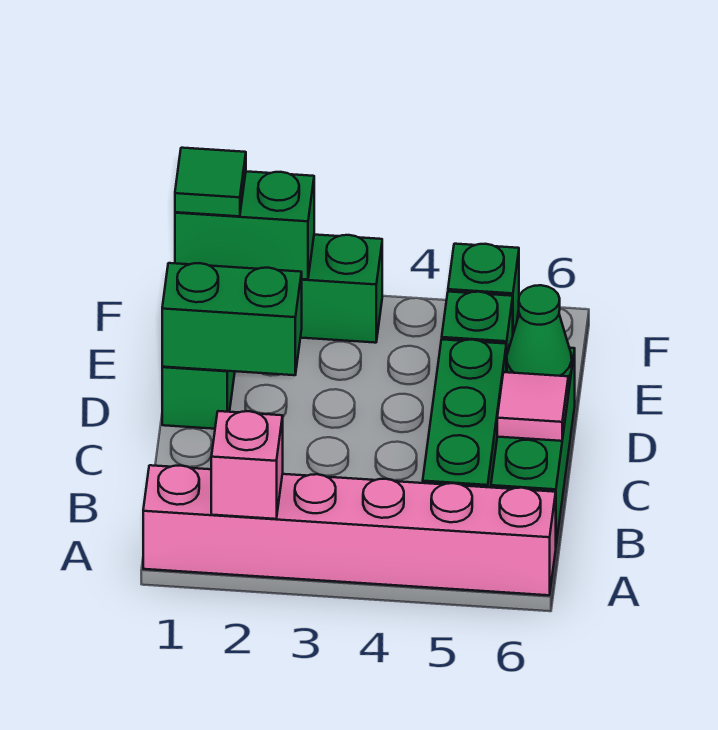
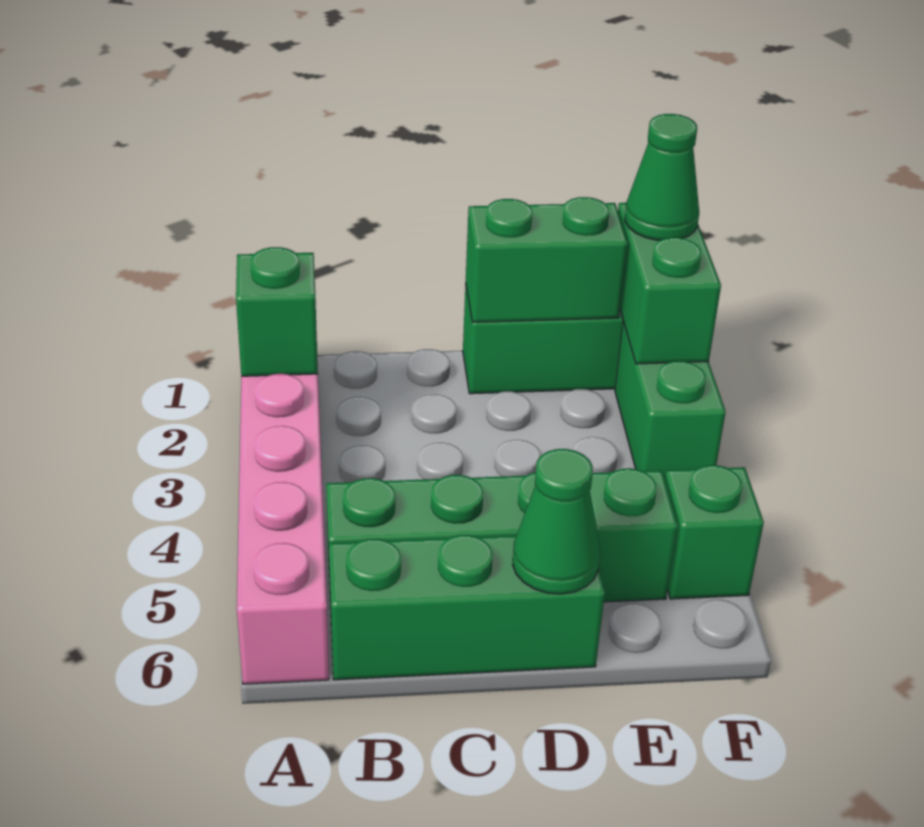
pink 1x1 brick [211,411,283,519] -> green 1x1 brick [236,247,318,376]
pink 1x1 tile [497,372,568,441] -> none
green 1x2 brick [162,263,302,375] -> green 1x2 brick turned to [466,197,628,322]
green 1x1 tile [175,148,246,216] -> green 1x1 cone [625,114,699,240]

